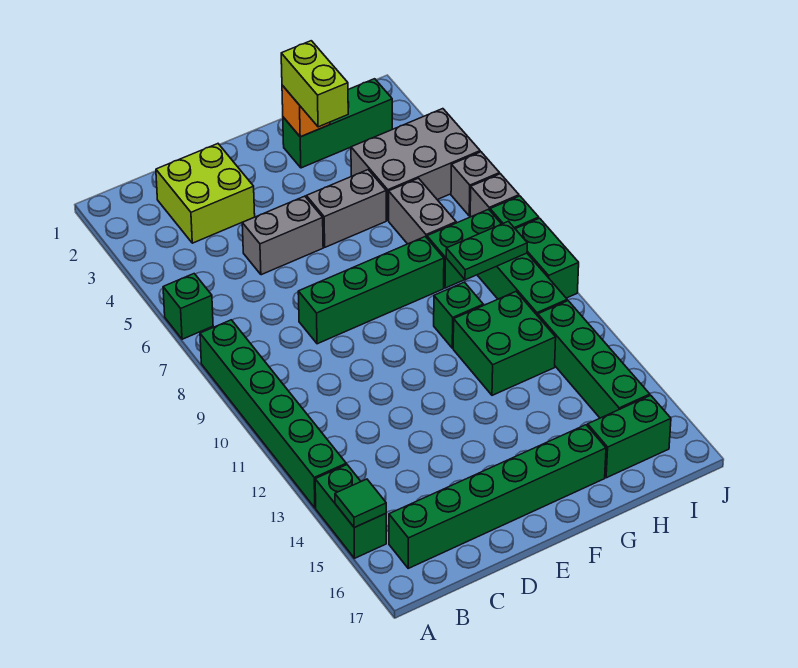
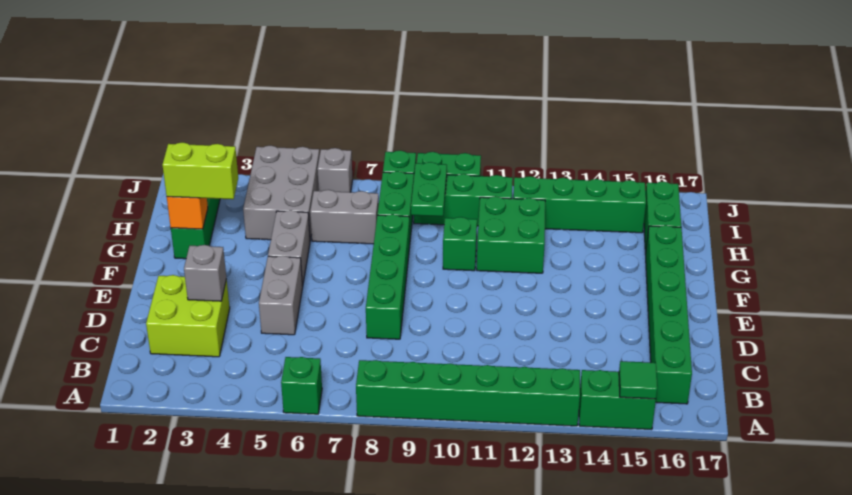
grey 1x1 brick [470,174,519,217] -> grey 1x1 brick moved to [184,245,226,301]

